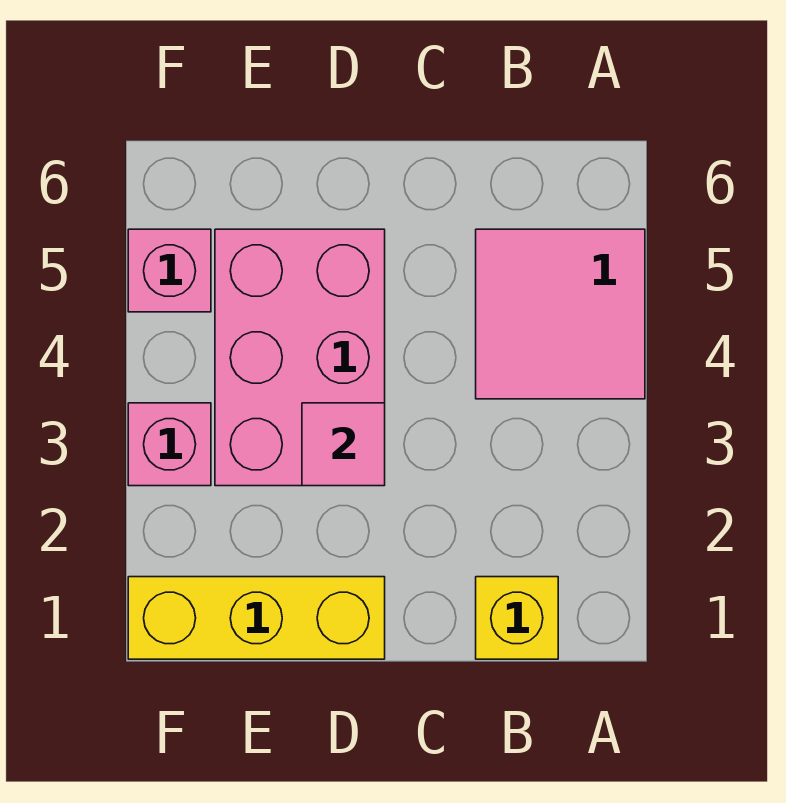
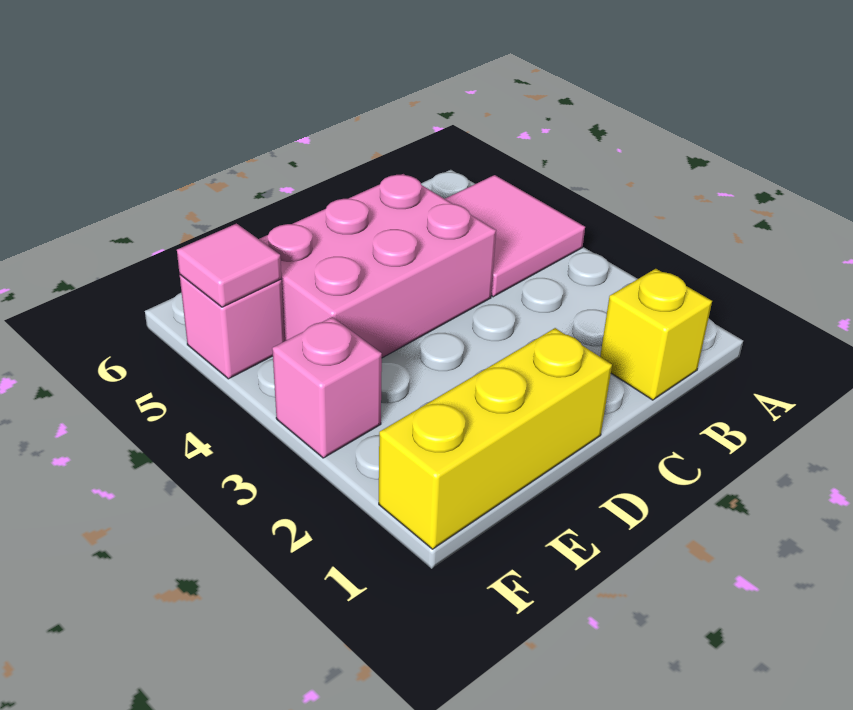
pink 2x3 brick [215,229,385,486] -> pink 2x3 brick turned to [259,174,496,358]
pink 1x1 tile [302,403,385,486] -> pink 1x1 tile moved to [177,224,282,307]

